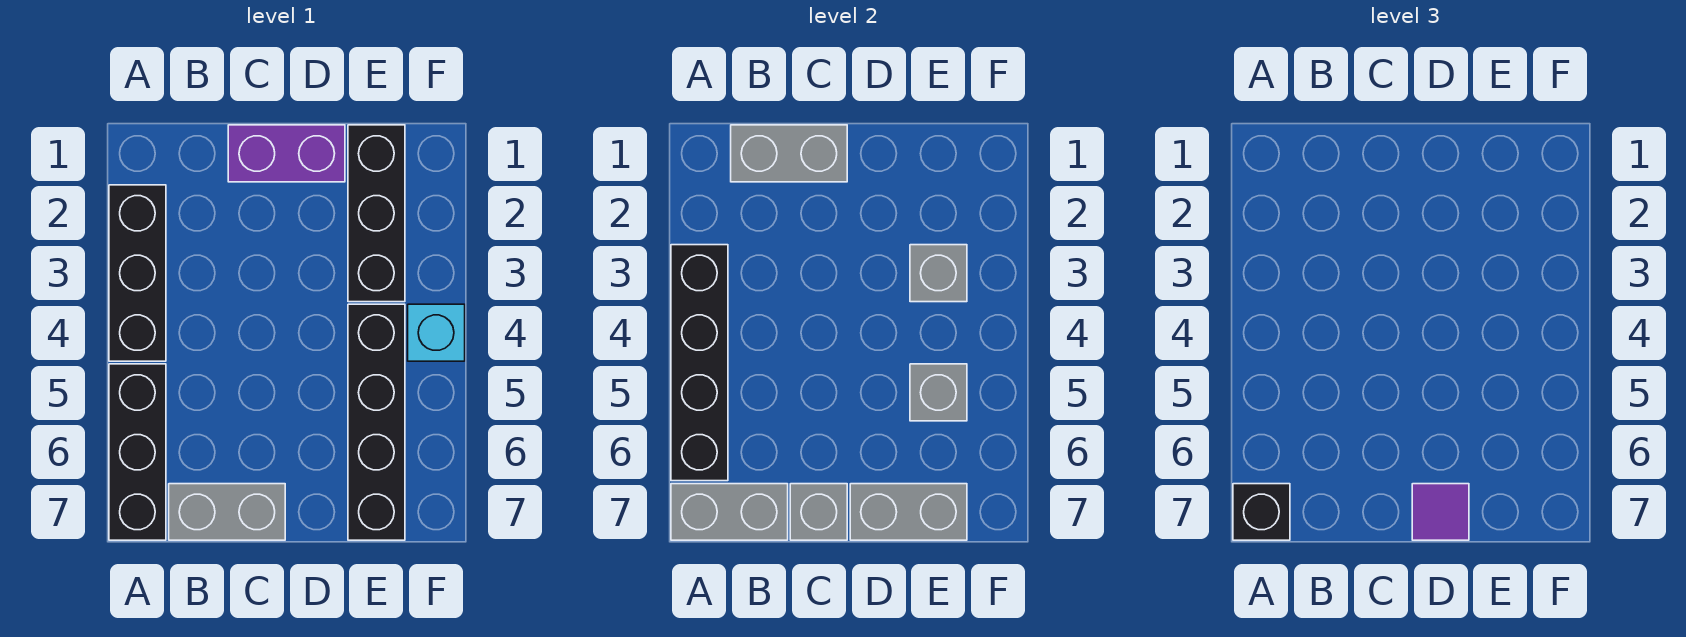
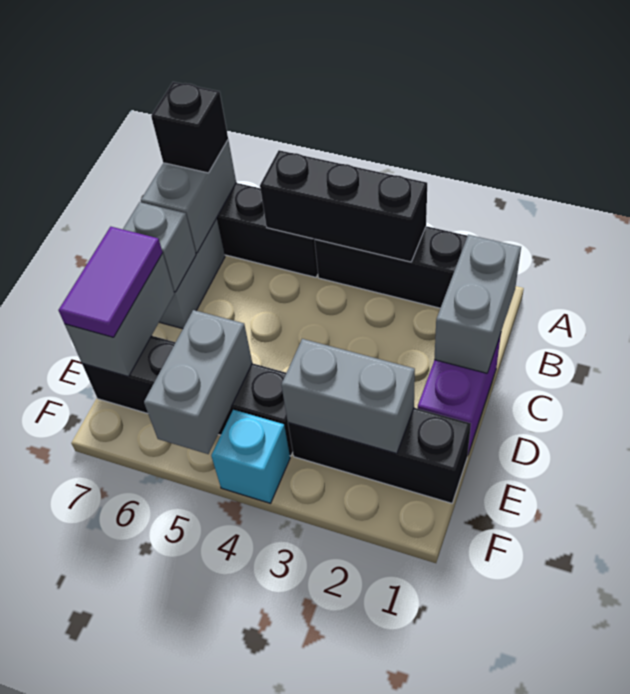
black 1x4 brick [671,245,728,481] -> black 1x3 brick [260,150,427,262]
purple 1x1 tile [1412,484,1469,540] -> purple 1x2 tile [59,227,163,337]
grey 1x1 brick [910,245,967,302] -> grey 1x2 brick [281,339,415,454]
grey 1x1 brick [910,364,967,421] -> grey 1x2 brick [144,310,252,454]

